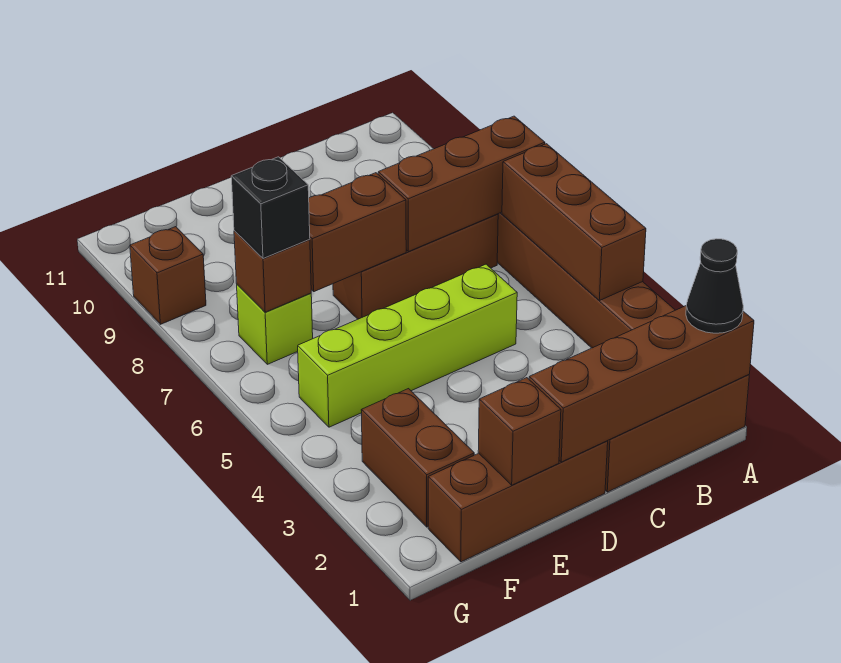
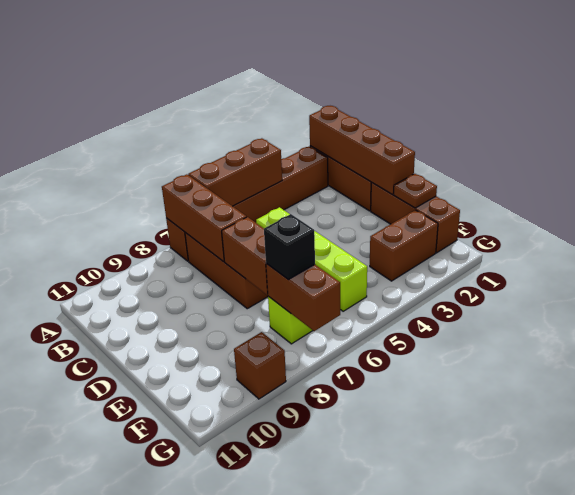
black 1x1 cone [686,239,743,333] -> none
brown 1x1 brick [478,378,561,485] -> brown 1x1 plate [394,174,437,208]
brown 1x1 brick [234,231,311,312] -> brown 1x2 brick [266,264,340,331]

